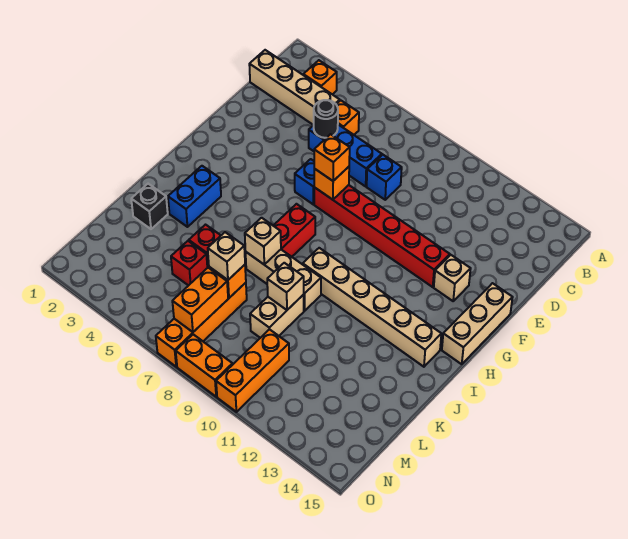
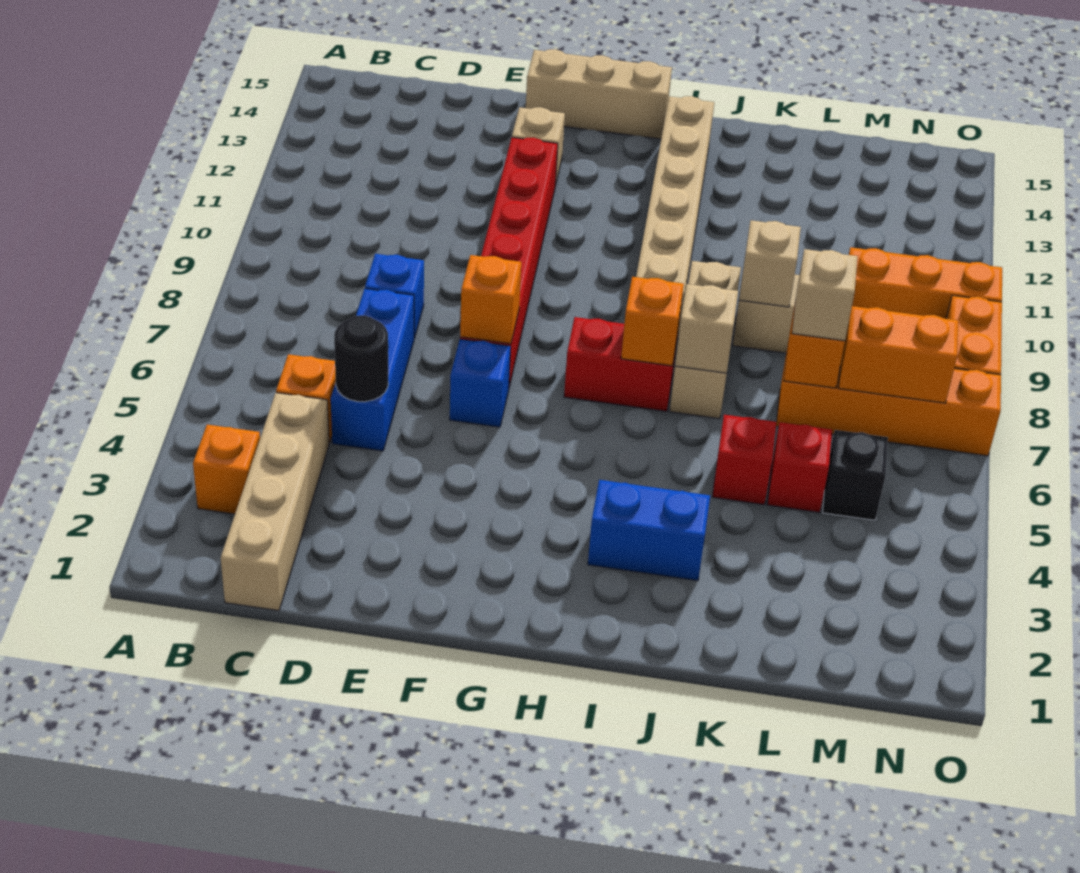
orange 1x1 brick [314,134,350,181] -> orange 1x1 brick moved to [621,277,684,366]
black 1x1 brick [131,184,168,229] -> black 1x1 brick moved to [823,430,888,520]

